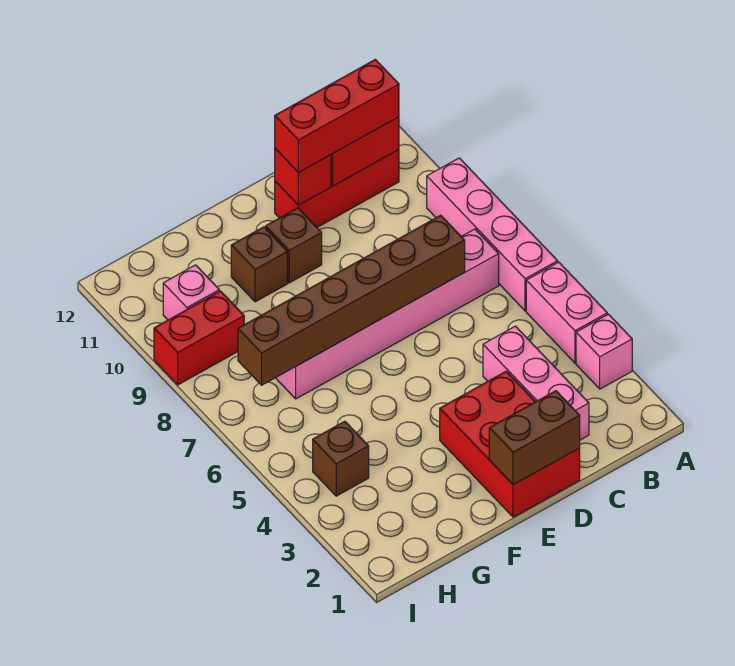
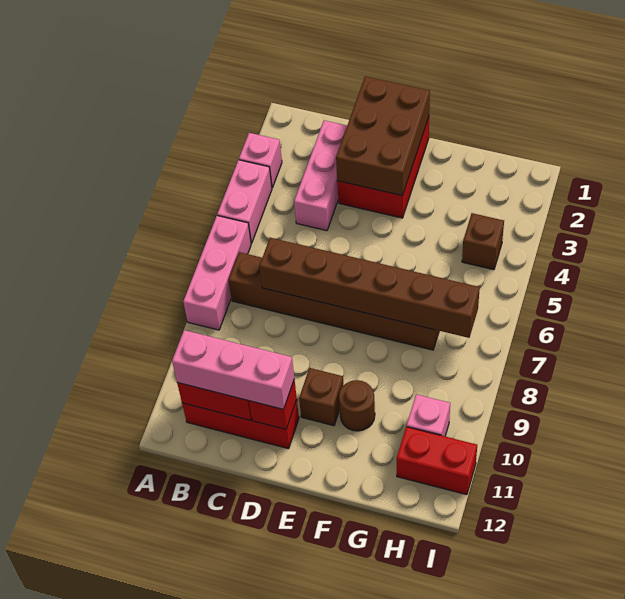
pink 1x4 brick [427,158,558,311] -> pink 1x3 brick [183,216,251,330]
pink 1x6 brick [276,229,499,399] -> brown 1x6 brick [228,252,439,350]
red 1x3 brick [275,59,399,173] -> pink 1x3 brick [172,330,294,409]
brown 1x2 brick [489,391,580,485] -> brown 2x3 brick [336,76,430,196]
brown 1x1 brick [231,227,288,302] -> brown 1x1 round brick [339,380,375,431]
red 1x2 brick [154,291,244,385] -> red 1x2 brick moved to [396,427,477,495]

